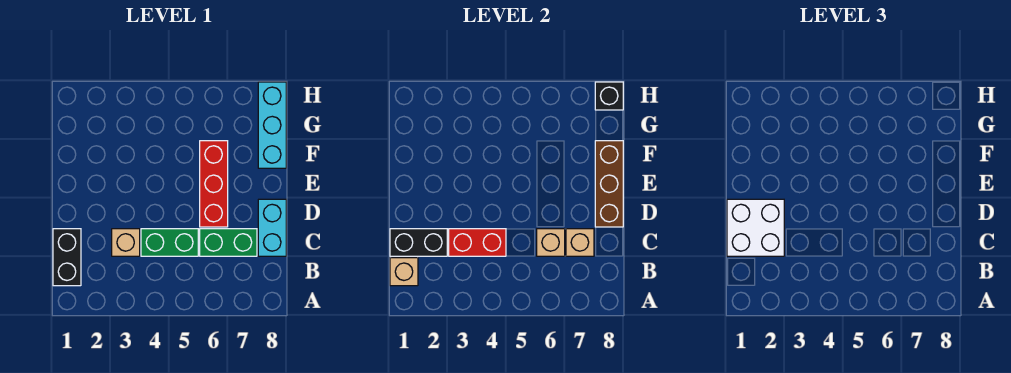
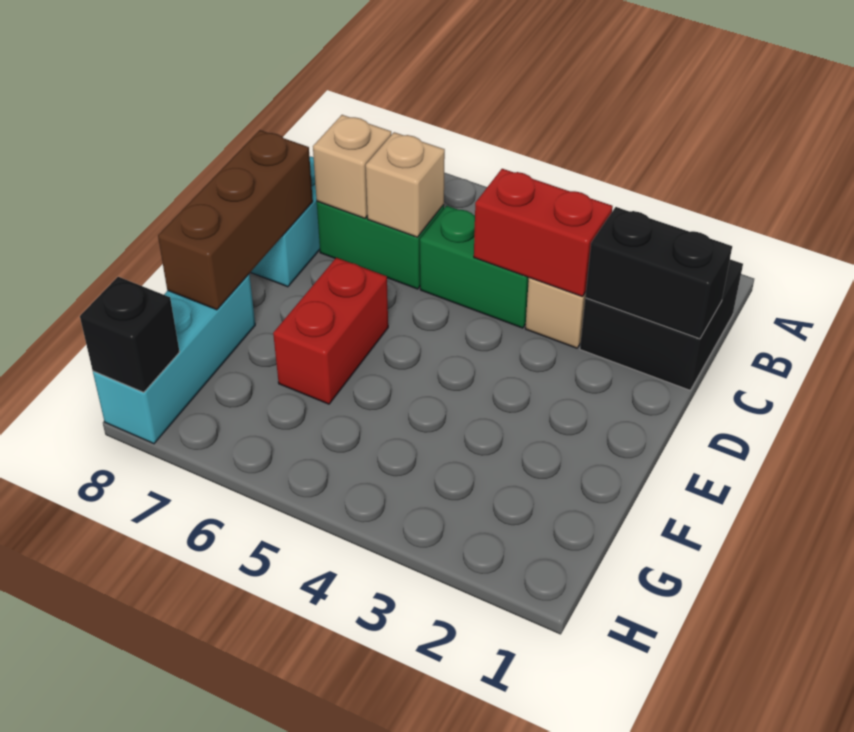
black 1x2 brick [53,229,81,286] -> black 2x2 brick [580,259,743,390]
tan 1x1 brick [390,258,418,286] -> none
white 2x2 brick [727,199,784,256] -> none
red 1x3 brick [200,141,228,227] -> red 1x2 brick [273,258,388,404]

